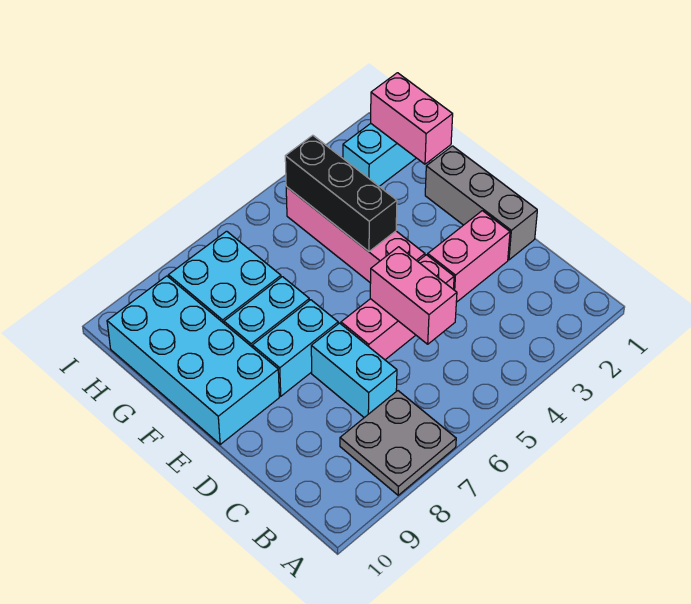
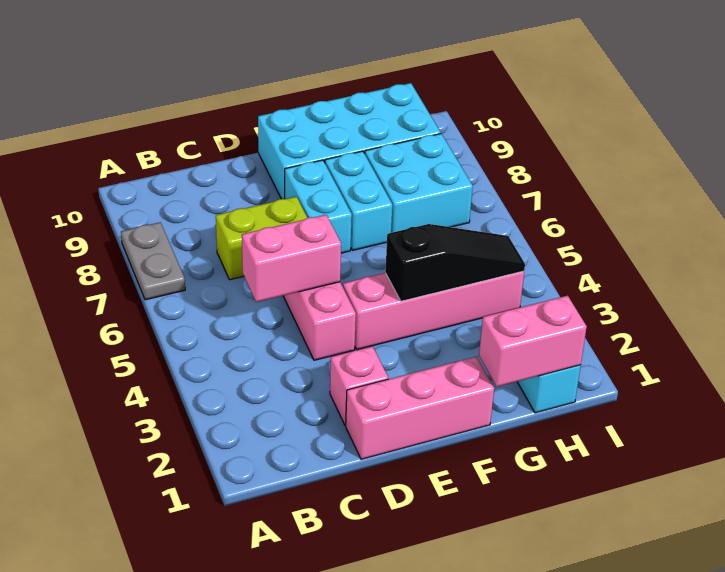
grey 2x2 plate [340,391,456,495] -> grey 1x2 plate [121,222,185,300]
cyan 1x2 brick [311,323,397,418] -> lime 1x2 brick [216,197,307,280]
grey 1x3 brick [425,146,537,260] -> pink 1x3 brick [346,357,494,459]
pink 1x2 brick [428,211,510,302] -> pink 1x1 brick [330,346,388,425]
black 1x3 brick [285,135,397,251] -> black 1x3 slope [385,224,525,301]

